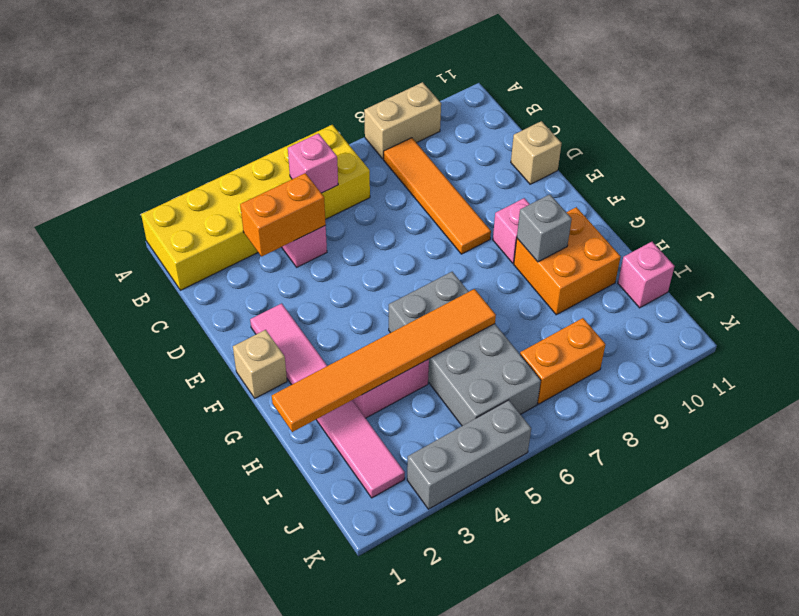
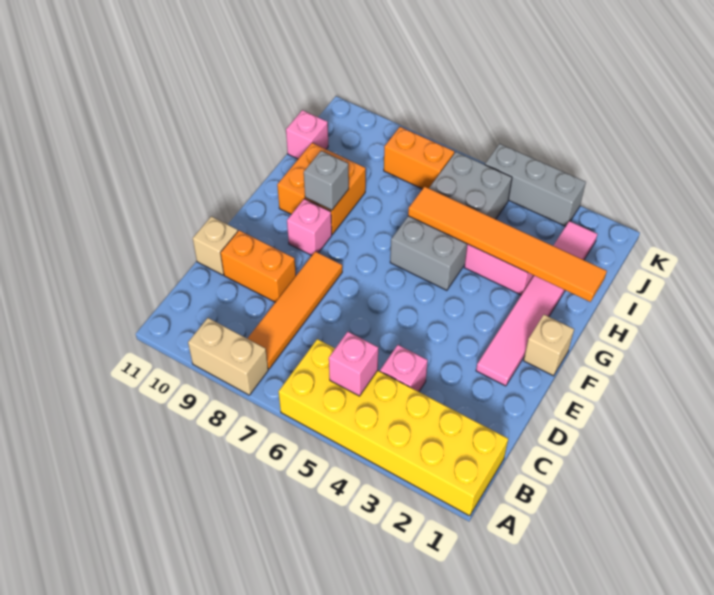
orange 1x2 brick [240,173,326,257] -> orange 1x2 brick moved to [221,230,296,302]

